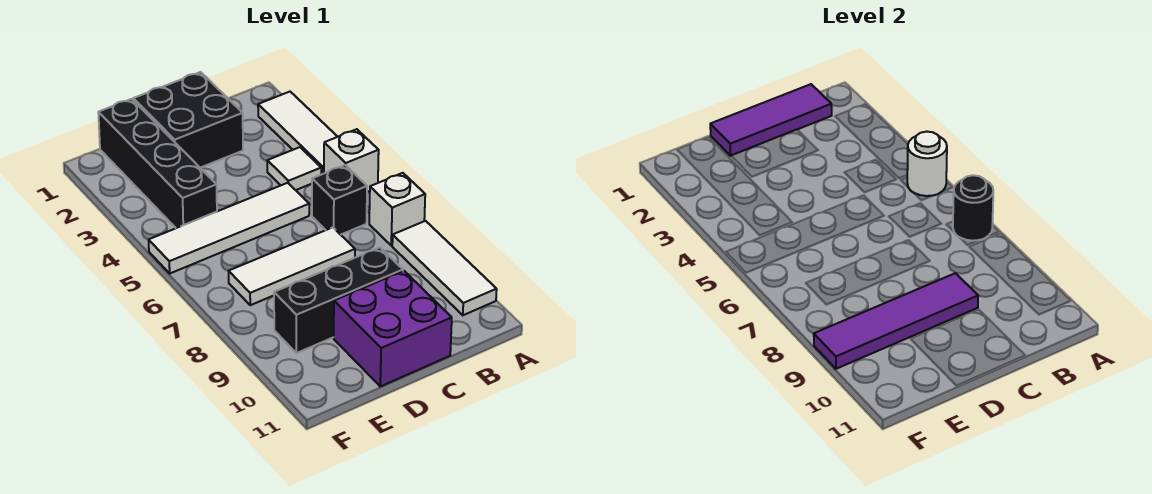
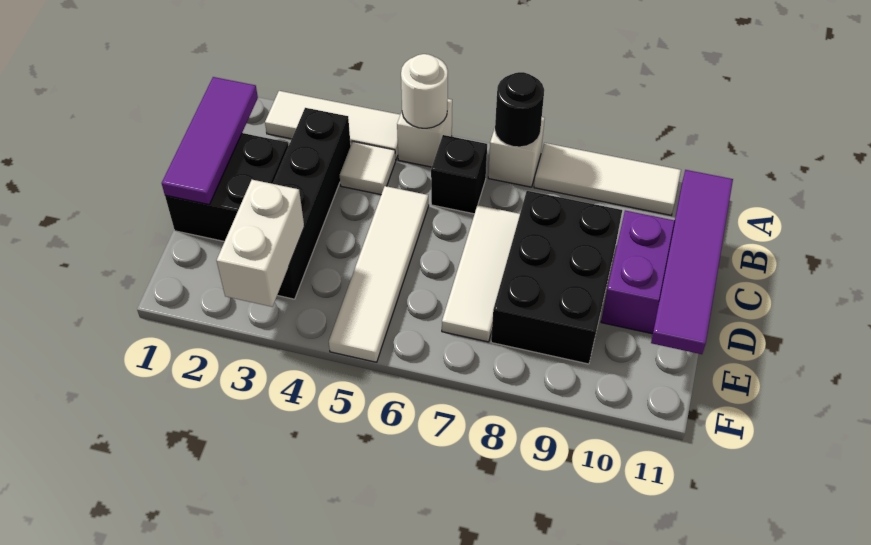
black 1x3 brick [274,248,403,353] -> black 2x3 brick [491,191,622,364]
purple 1x4 tile [814,273,978,369] -> purple 1x4 tile moved to [651,170,733,354]
black 1x4 brick [98,99,217,228] -> black 1x4 brick turned to [273,108,351,299]
none -> white 1x2 brick [217,180,304,307]

